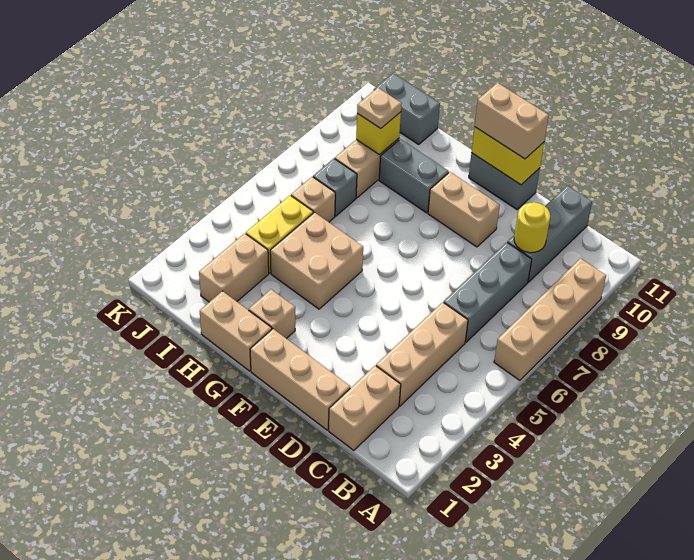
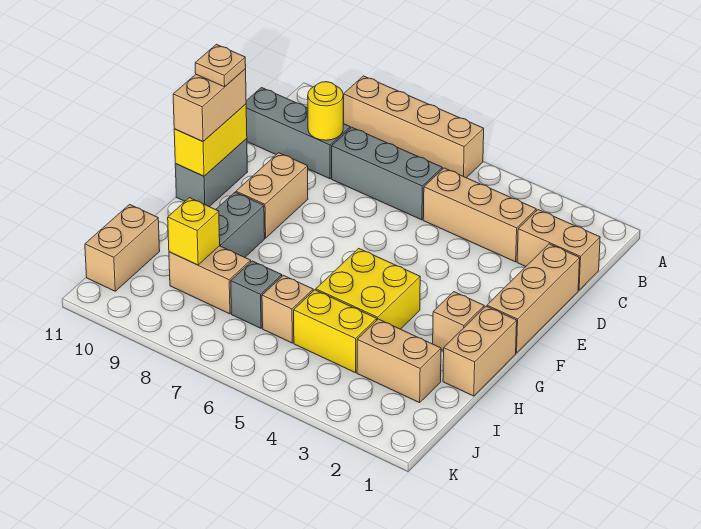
tan 2x2 brick [270,212,363,309] -> yellow 2x2 brick [316,248,420,329]
tan 1x1 plate [357,88,402,129] -> tan 1x1 plate moved to [195,44,246,87]
grey 1x2 brick [374,73,440,144] -> tan 1x2 brick [85,204,160,291]

